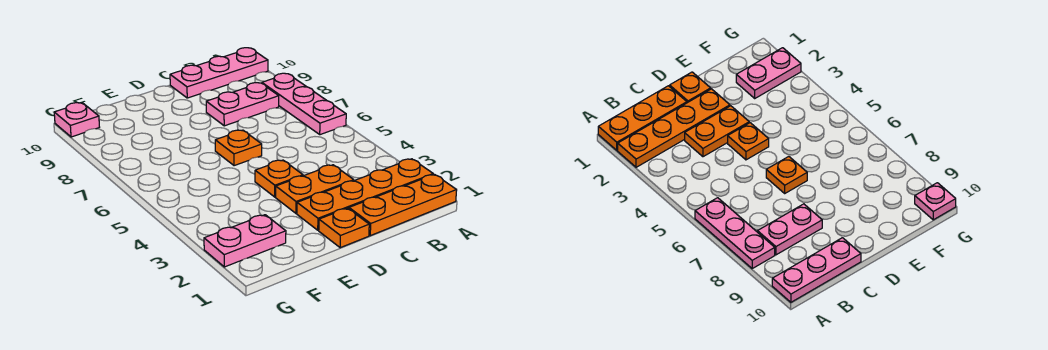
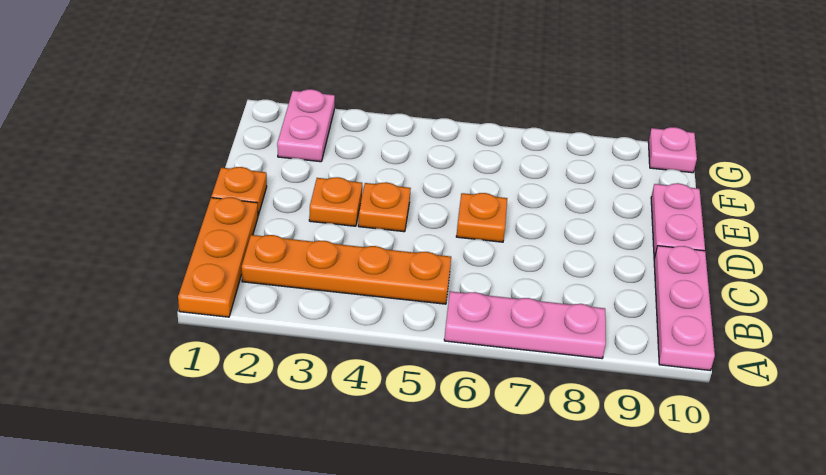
orange 1x4 plate [297,159,433,230] -> orange 1x4 plate turned to [242,235,451,304]
pink 1x2 plate [206,83,279,126] -> pink 1x2 plate moved to [651,183,705,258]
orange 1x2 plate [276,165,354,213] -> orange 1x1 plate [309,177,362,226]

